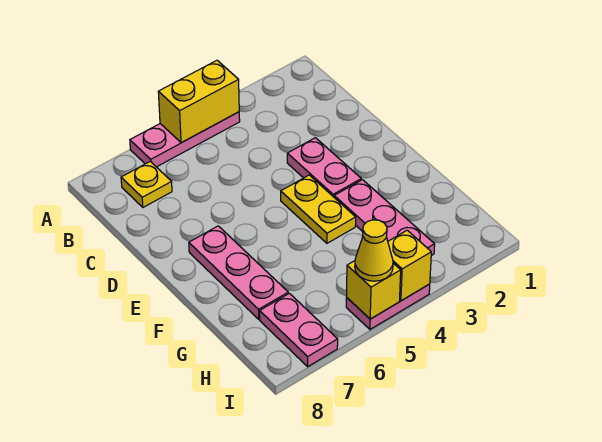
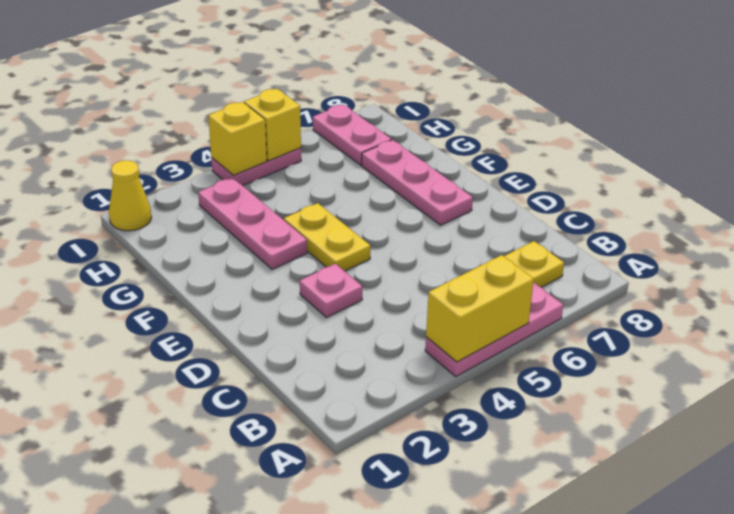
pink 1x2 plate [287,138,361,197] -> pink 1x1 plate [300,264,362,318]
yellow 1x1 cone [355,220,393,281] -> yellow 1x1 cone moved to [109,160,151,231]

